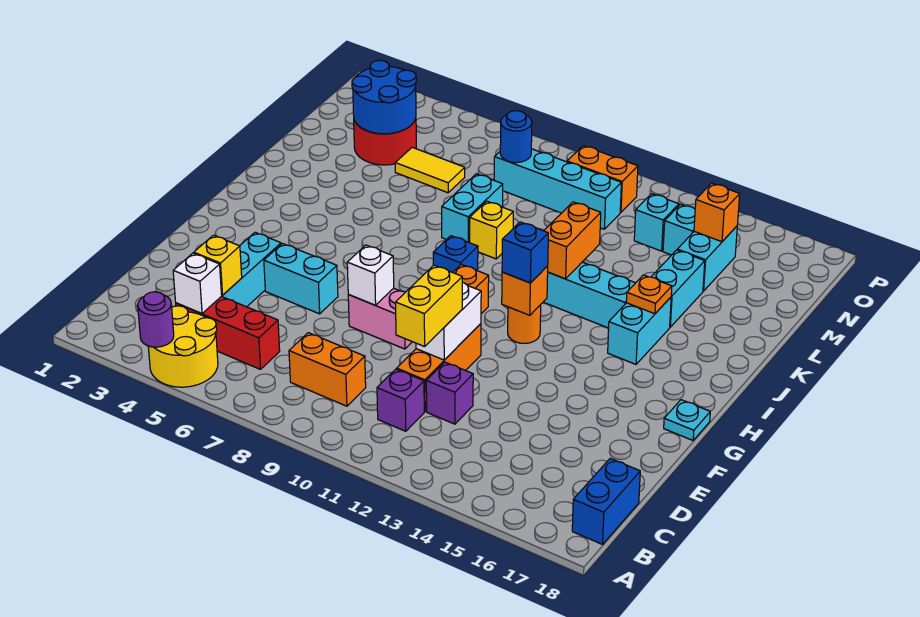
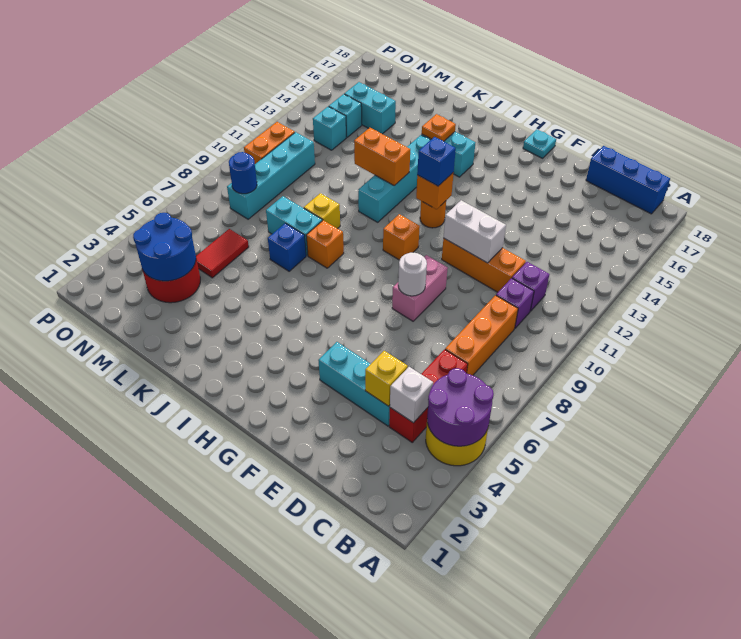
purple 1x1 round brick [138,292,174,347] -> purple 2x2 round brick [427,368,494,446]
blue 1x2 brick [572,458,640,544] -> blue 1x3 brick [586,146,670,214]
orange 1x2 brick [289,333,366,406] -> orange 1x3 brick [445,295,518,375]
yellow 1x2 brick [396,265,462,347] -> none
purple 1x1 brick [426,362,473,424] -> purple 1x1 brick moved to [496,278,534,328]
cyan 1x2 brick [264,244,338,314] -> none
white 1x1 brick [347,245,394,305] -> white 1x1 round brick [398,252,427,296]
blue 1x1 brick [433,236,478,273] -> blue 1x1 brick moved to [268,223,306,271]
cyan 1x2 brick [651,250,705,327] -> none
yellow 1x2 tile [395,147,465,193] -> red 1x2 tile [196,229,249,278]
orange 1x1 brick [694,183,740,242] -> orange 1x1 brick moved to [306,220,344,268]

